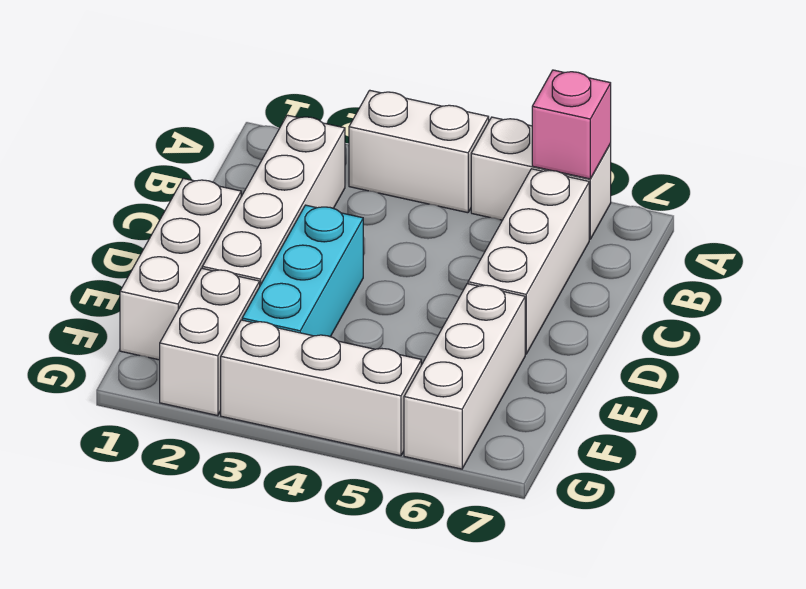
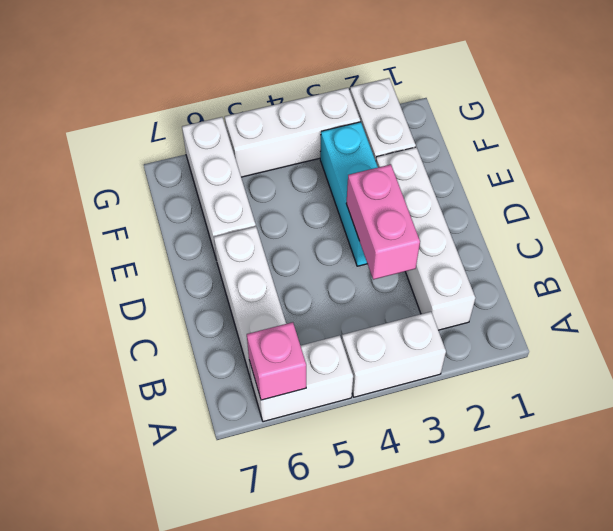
none -> pink 1x2 brick [346,164,420,280]
white 1x3 brick [120,178,241,360] -> none

